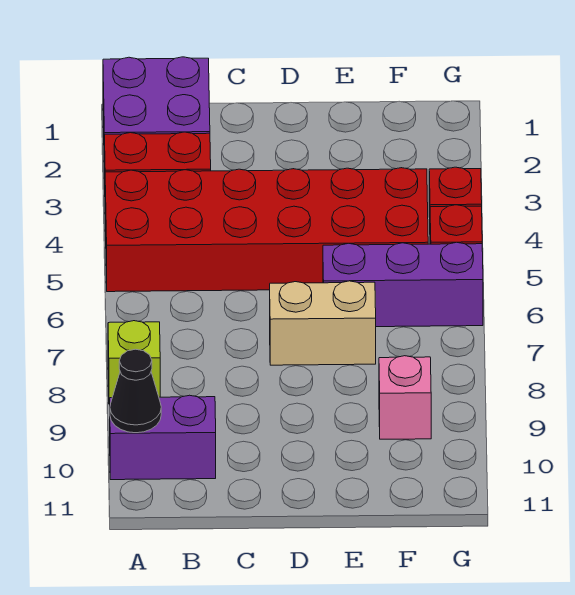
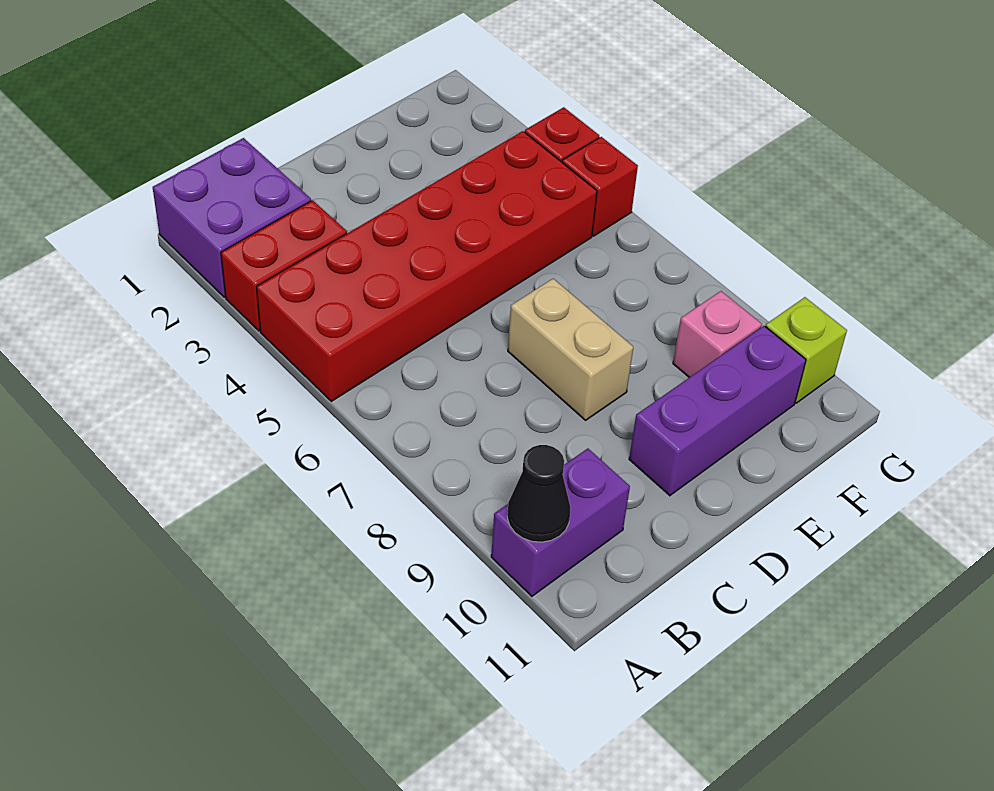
lime 1x1 brick [108,321,160,404] -> lime 1x1 brick moved to [765,297,847,403]
tan 1x2 brick [270,281,376,365] -> tan 1x2 brick turned to [508,279,633,420]
purple 1x3 brick [323,242,483,327] -> purple 1x3 brick moved to [629,326,806,496]

